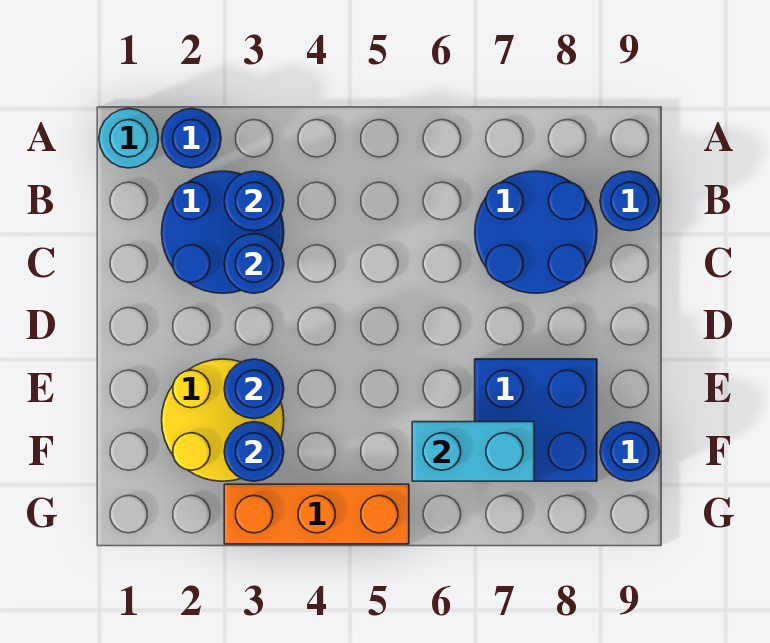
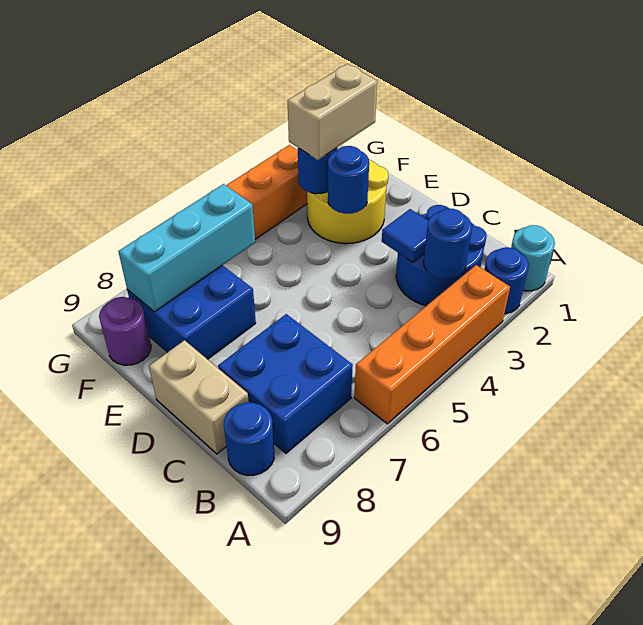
none -> orange 1x4 brick [354,265,510,424]
blue 2x2 round brick [475,171,597,293] -> blue 2x2 brick [218,314,353,453]
blue 1x1 round brick [224,234,284,293] -> blue 1x1 tile [382,209,428,262]
none -> tan 1x2 brick [149,340,249,454]
none -> tan 1x2 brick [288,64,377,160]
cyan 1x2 brick [412,422,534,481] -> cyan 1x3 brick [118,184,255,312]
blue 1x1 round brick [600,422,660,481] -> purple 1x1 round brick [99,297,151,365]

